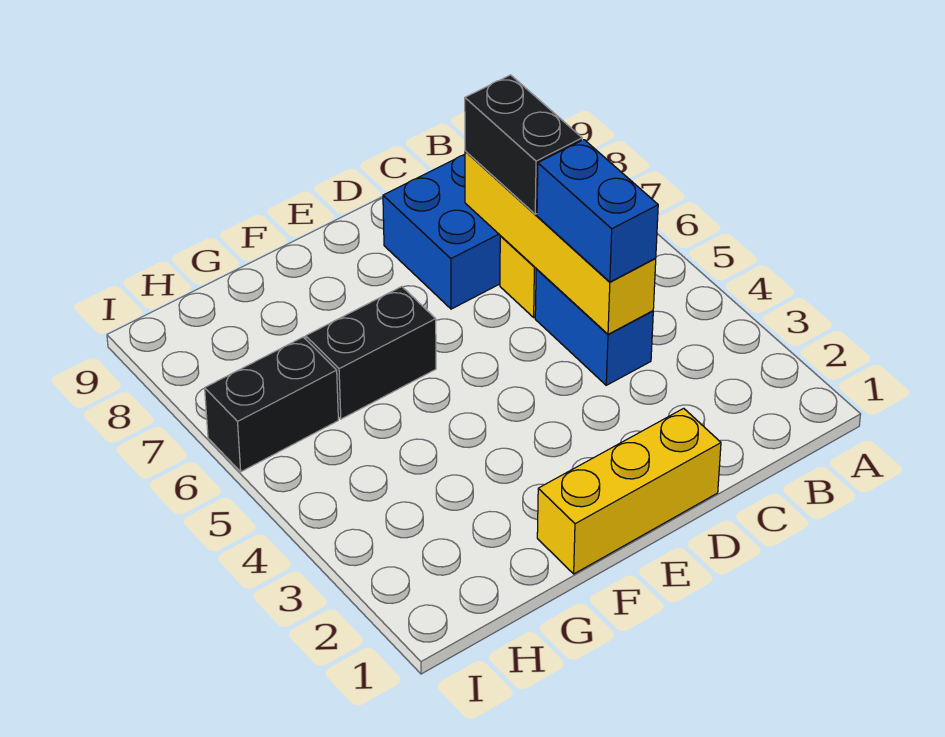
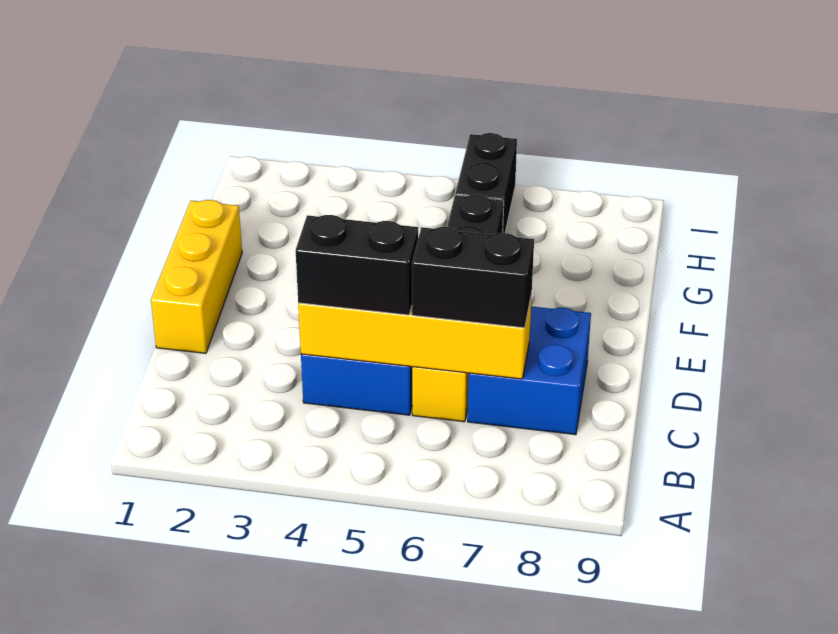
blue 1x2 brick [537,140,658,282] -> black 1x2 brick [296,215,418,315]

